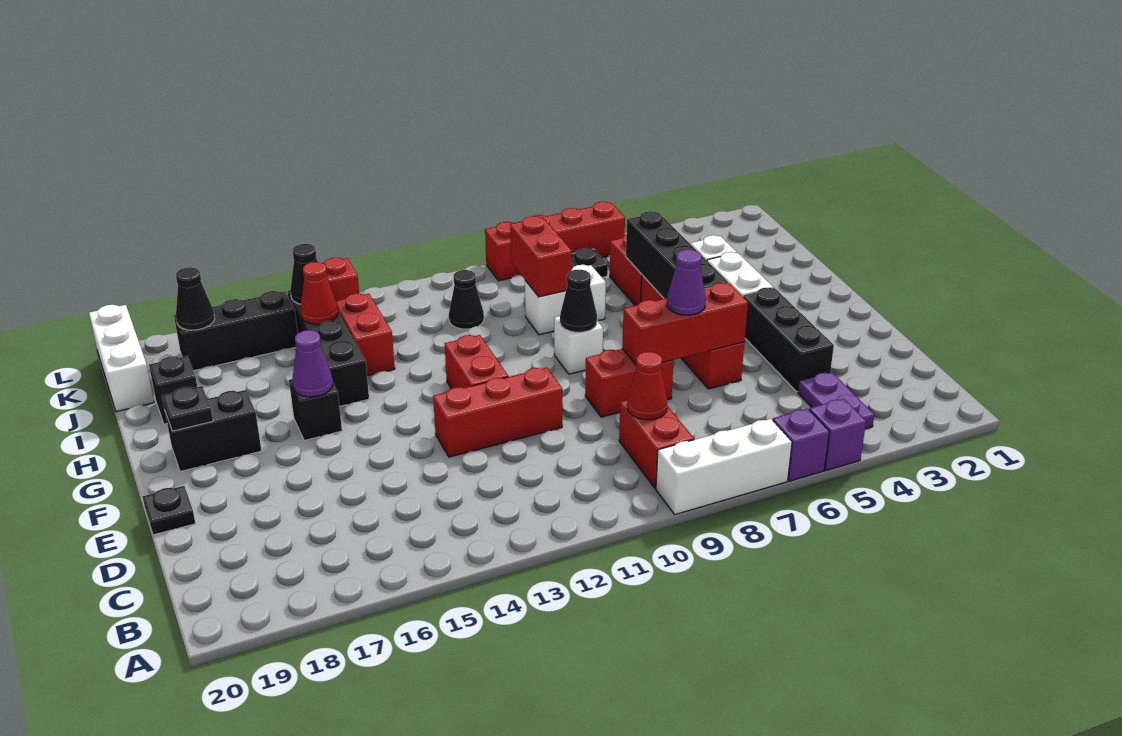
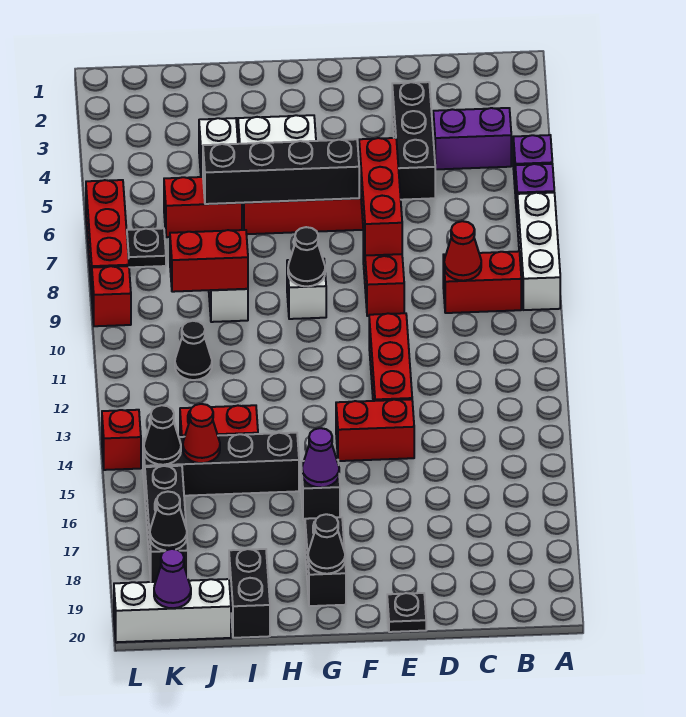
purple 1x2 plate [798,372,874,429] -> purple 1x2 brick [433,108,511,170]
black 1x3 brick [743,288,834,392] -> black 1x3 brick turned to [392,82,435,200]
purple 1x1 cone [667,249,706,315] -> purple 1x1 cone moved to [154,549,191,608]
red 1x2 brick [445,335,508,389] -> red 1x2 brick moved to [336,399,414,461]
black 1x1 plate [162,386,213,431] -> black 1x1 cone [308,514,345,574]
black 1x1 brick [149,356,197,424] -> black 1x2 brick [229,549,270,638]

